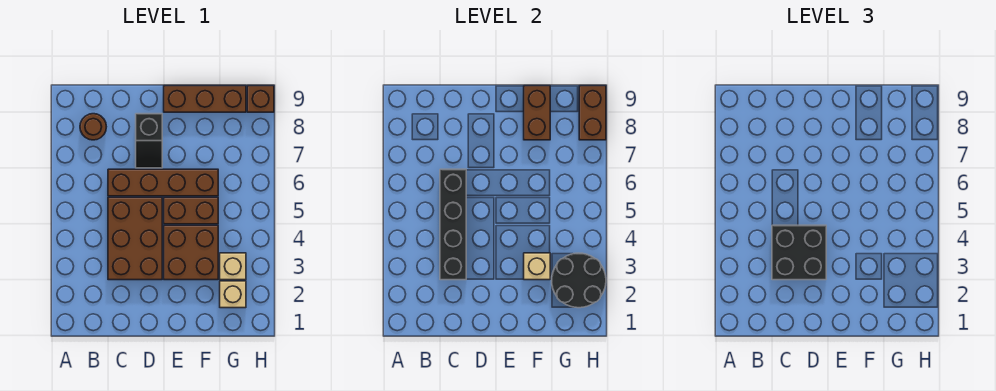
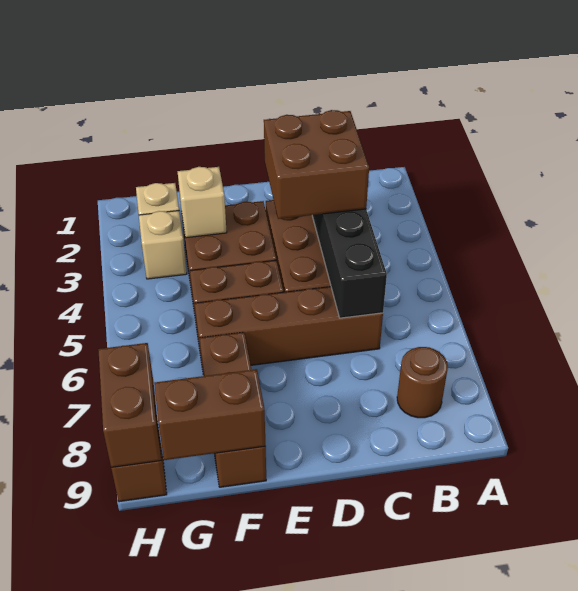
black 2x2 brick [772,225,826,280] -> brown 2x2 brick [264,110,369,219]
black 1x2 slope [136,114,162,168] -> none
brown 1x3 brick [164,86,246,112] -> brown 1x3 brick turned to [200,332,266,487]
brown 1x2 brick [524,86,550,140] -> brown 1x2 brick turned to [154,369,265,460]
black 2x2 round brick [552,253,606,308] -> none

